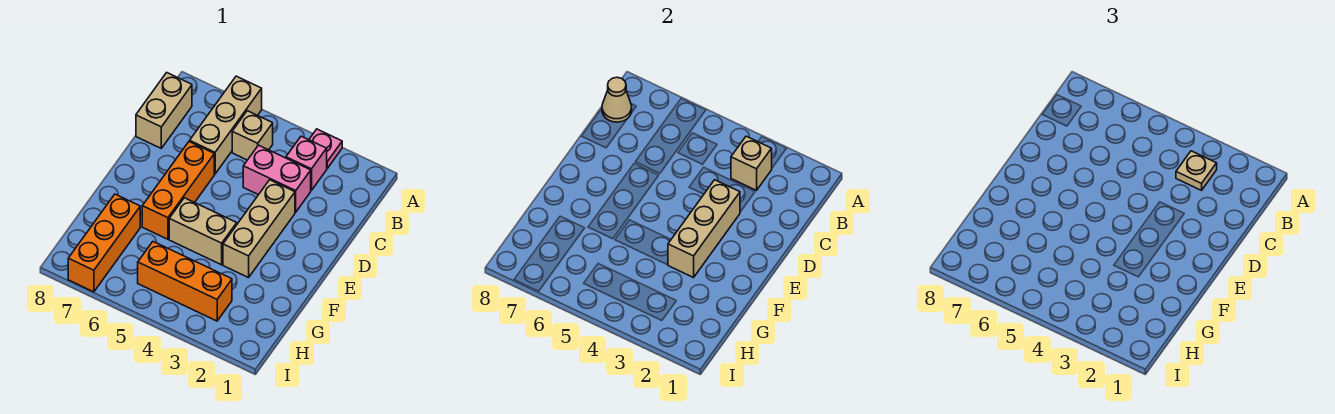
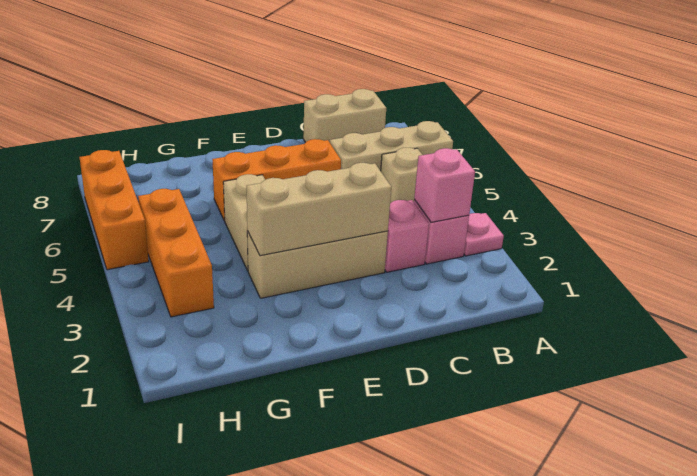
tan 1x1 brick [731,136,772,190] -> pink 1x1 brick [414,148,475,222]
tan 1x1 plate [1176,151,1217,190] -> none
tan 1x1 cone [602,77,632,122] -> none
pink 1x2 brick [243,145,311,212] -> pink 1x1 brick [385,200,429,272]
orange 1x3 brick [68,194,140,292] -> orange 1x3 brick turned to [79,150,149,270]

